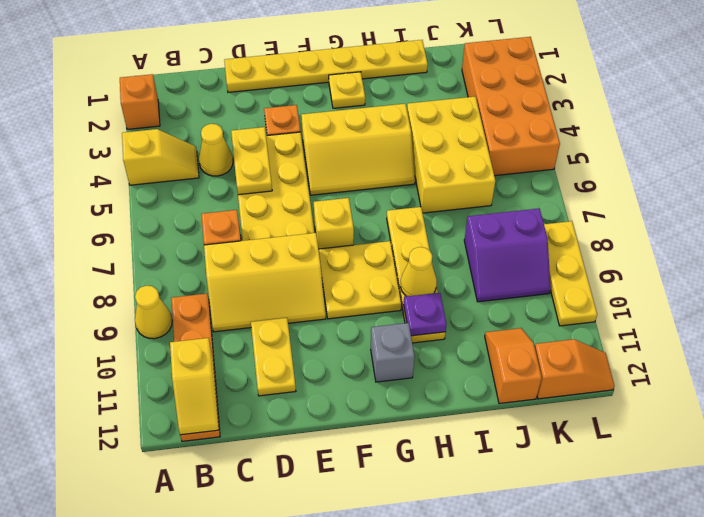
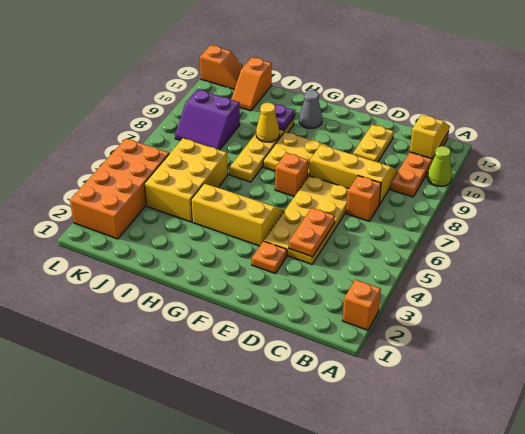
yellow 1x2 slope [122,129,199,185] -> none
yellow 1x1 cone [135,286,172,339] -> none
none -> lime 1x1 cone [427,146,452,186]
yellow 1x1 cone [199,124,233,176] -> none
yellow 1x6 plate [224,40,428,92] -> none
yellow 1x2 plate [231,127,272,195] -> orange 1x2 plate [289,208,335,257]
yellow 1x1 brick [314,198,354,250] -> orange 1x1 brick [275,153,308,197]
yellow 1x1 plate [329,72,365,108] -> none
grey 1x1 brick [371,323,415,382] -> grey 1x1 cone [299,90,322,128]
purple 2x2 slope [464,208,551,302] -> purple 2x2 slope turned to [175,89,240,150]
orange 1x2 slope [535,339,615,399] -> orange 1x2 slope turned to [200,45,243,89]
yellow 1x3 plate [544,221,597,326] -> none

